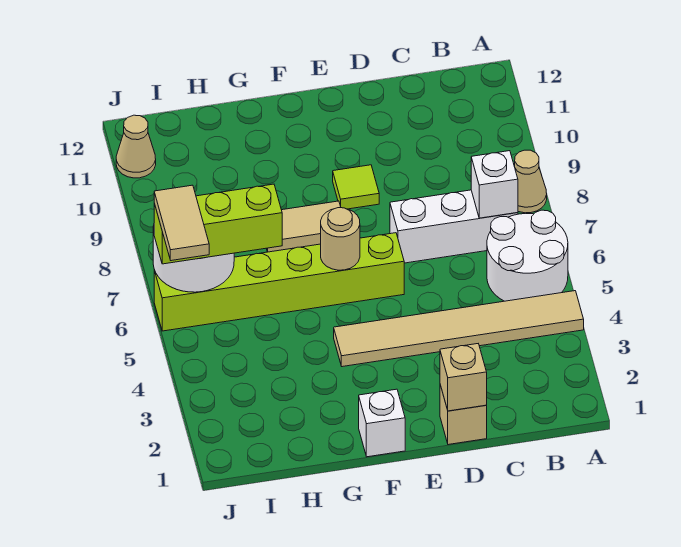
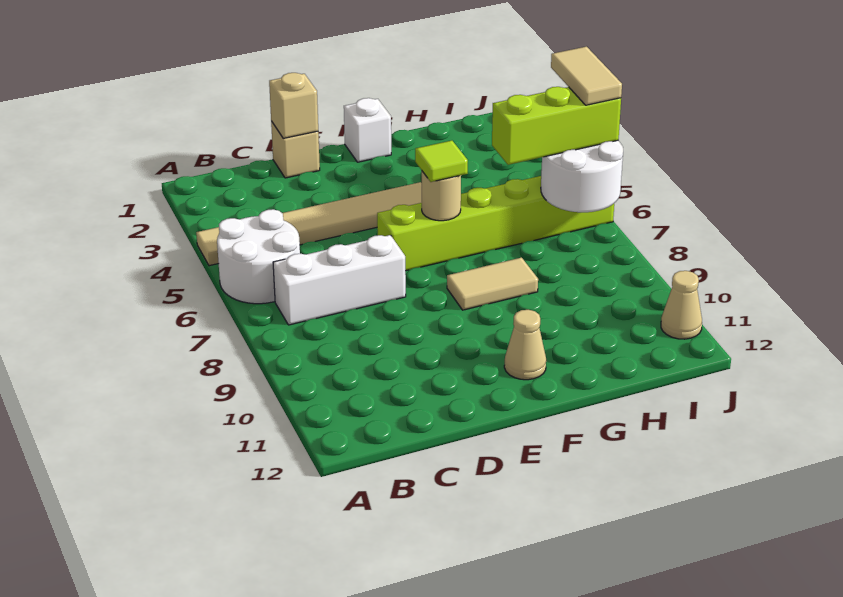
tan 1x1 cone [515,150,547,213] -> tan 1x1 cone moved to [504,310,546,380]
white 1x1 brick [471,151,518,218] -> none
lime 1x1 tile [333,165,379,209] -> lime 1x1 tile moved to [415,141,468,182]

